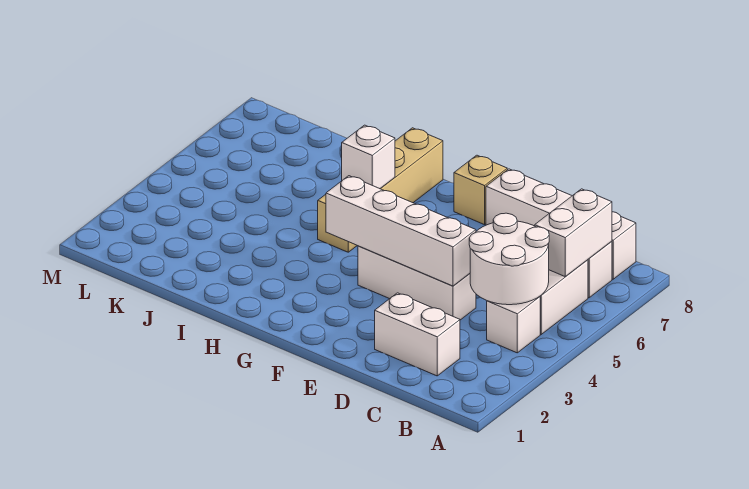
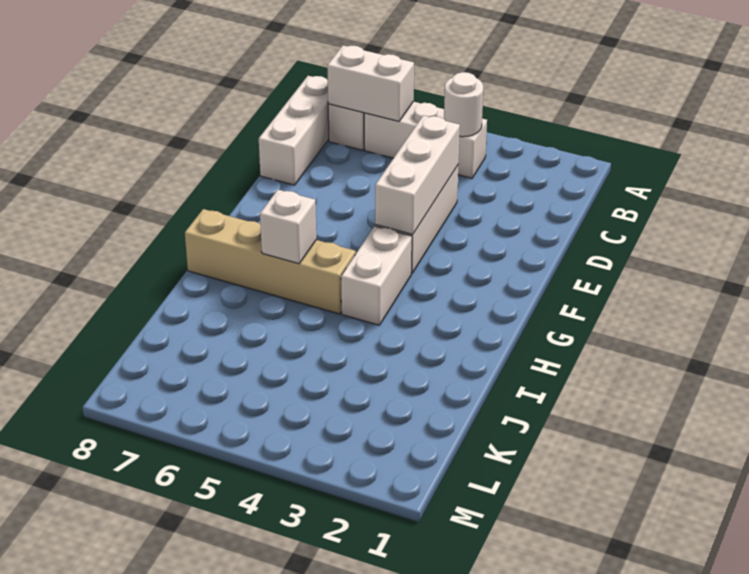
white 2x2 round brick [469,213,549,305] -> white 1x1 round brick [444,72,483,137]
white 1x4 brick [486,169,636,279] -> white 1x3 brick [259,76,329,185]
white 1x2 brick [375,293,460,376] -> white 1x2 brick moved to [341,226,412,325]
white 1x4 brick [326,176,476,286] -> white 1x3 brick [375,115,460,234]
tan 1x1 brick [454,155,507,225] -> none

